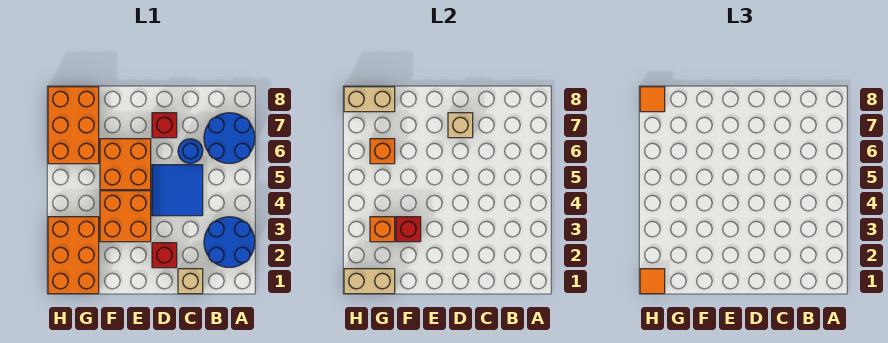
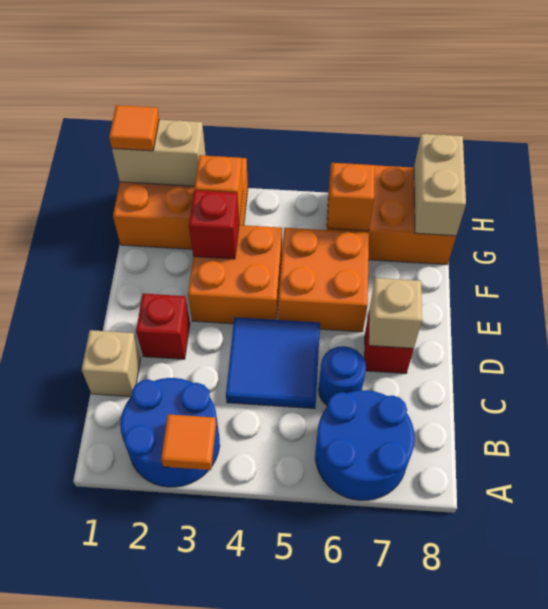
tan 1x2 brick [344,269,395,294] -> tan 1x2 brick turned to [112,120,206,186]
orange 1x1 tile [640,87,665,112] -> orange 1x1 tile moved to [161,414,216,470]

